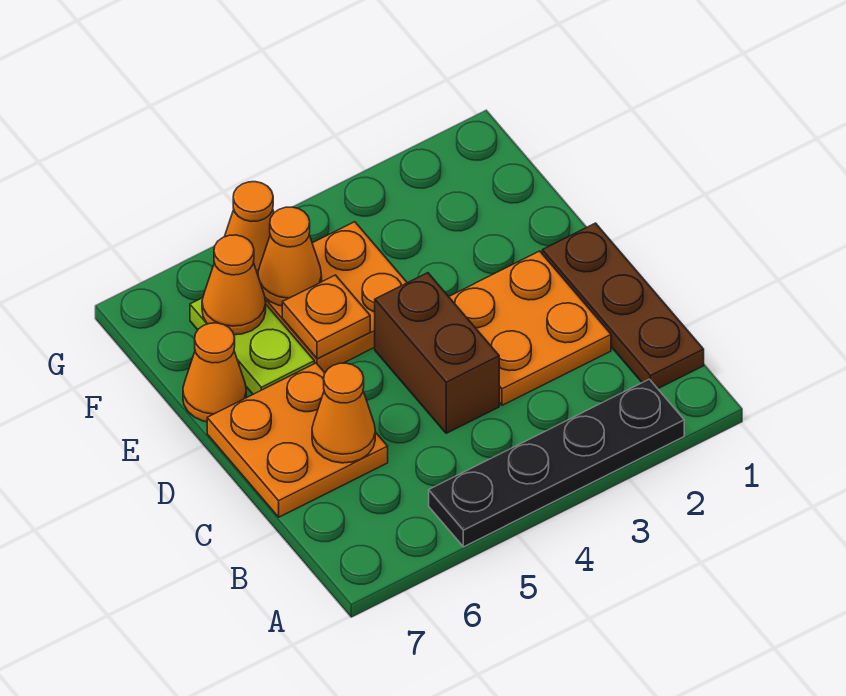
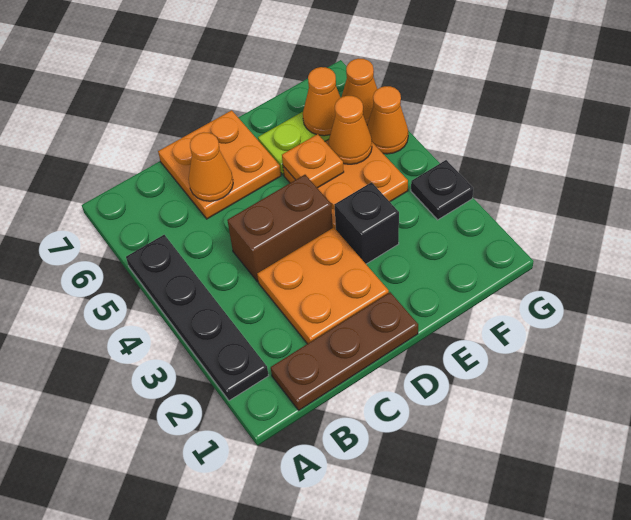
none -> black 1x1 brick [335,182,399,264]
orange 1x1 cone [183,323,246,422] -> orange 1x1 cone moved to [342,58,377,124]
none -> black 1x1 plate [411,160,473,220]

